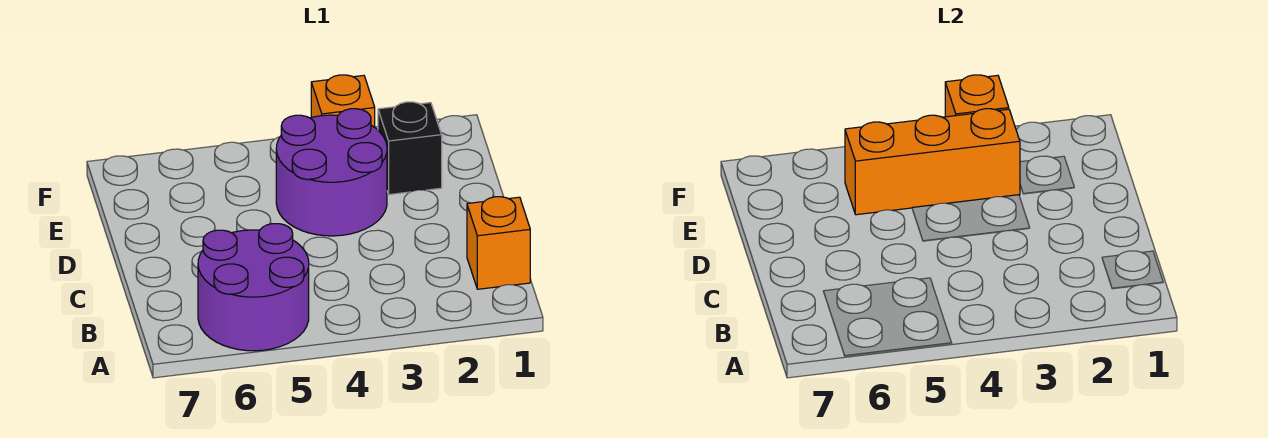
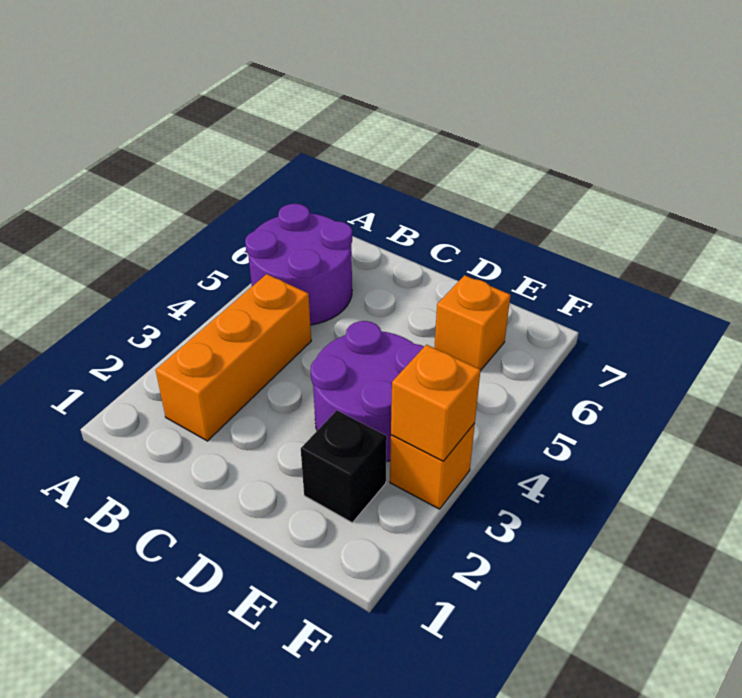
orange 1x1 brick [467,197,530,289] -> orange 1x1 brick moved to [434,275,511,370]
orange 1x3 brick [845,109,1020,215] -> orange 1x3 brick moved to [156,274,311,441]

